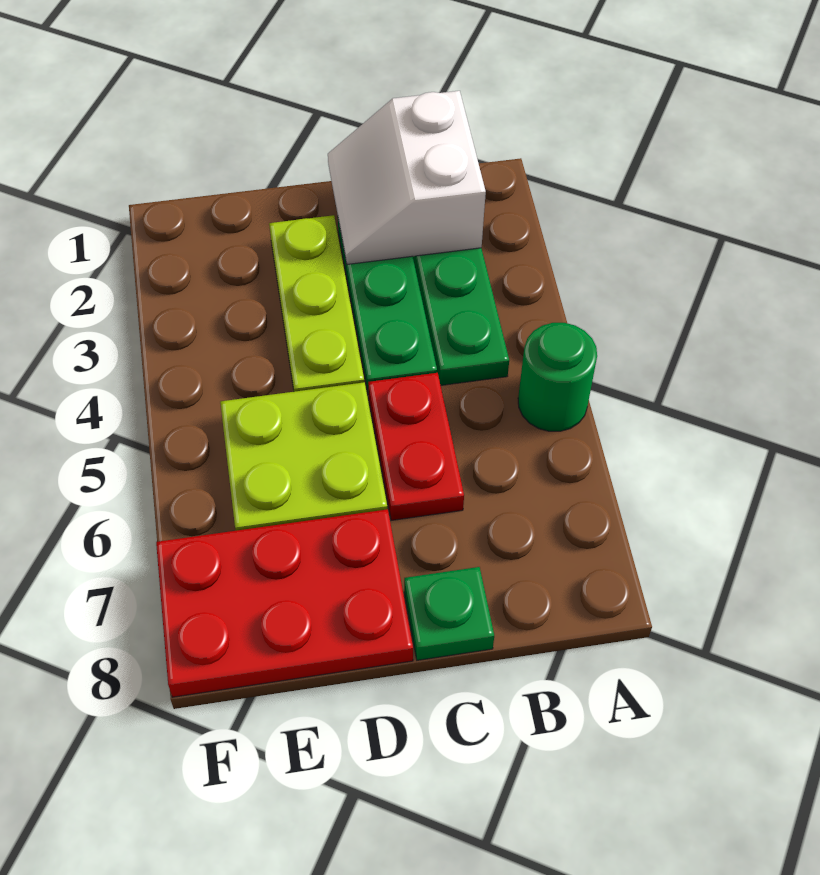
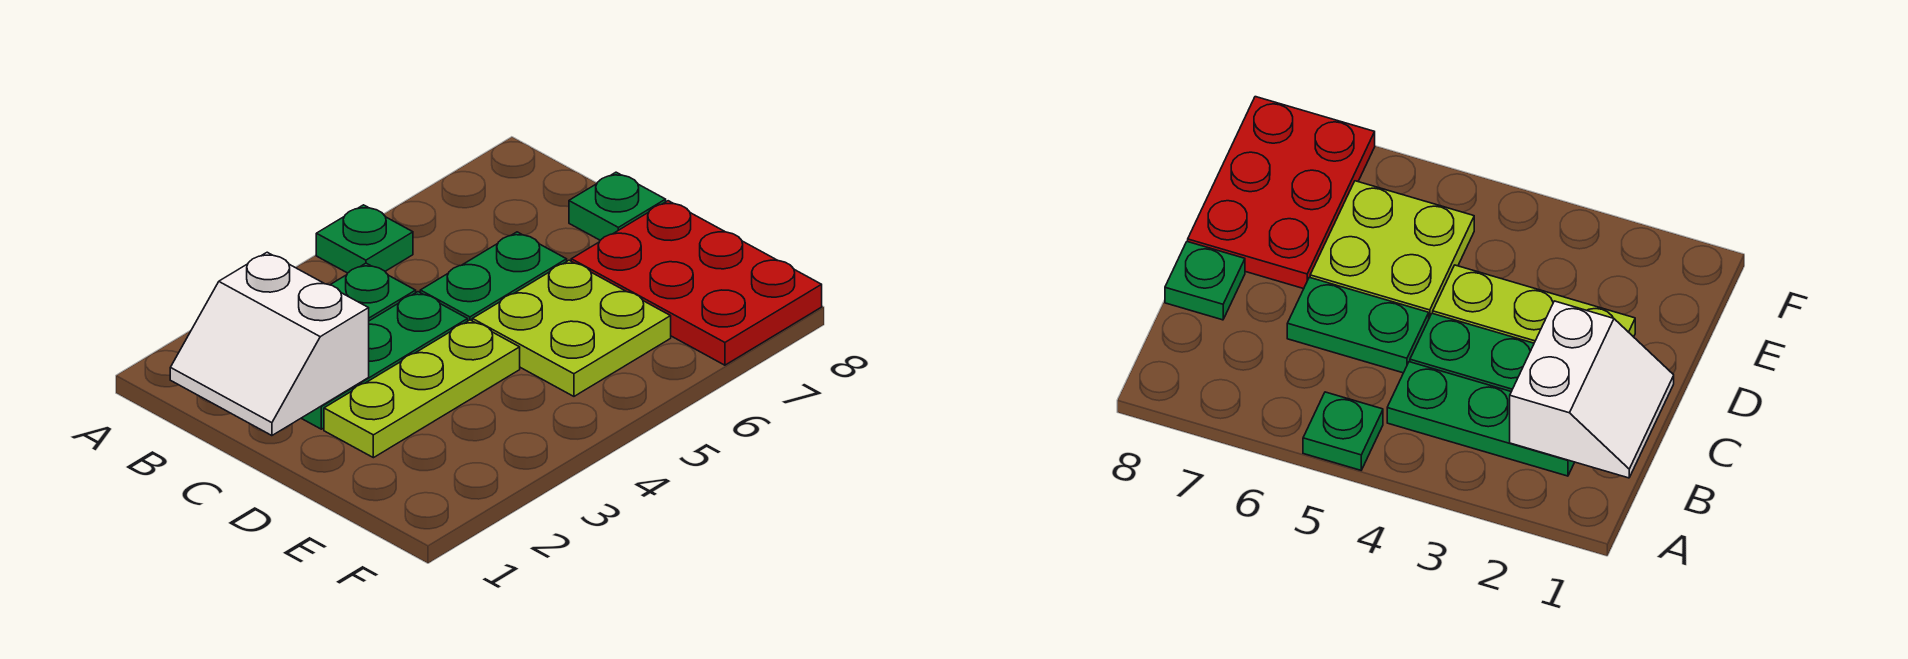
green 1x1 round brick [518,323,597,431] -> green 1x1 plate [316,205,413,273]
white 2x2 slope [328,91,486,264] -> white 2x2 slope turned to [170,252,369,436]
red 1x2 plate [368,373,464,520] -> green 1x2 plate [420,232,567,321]

